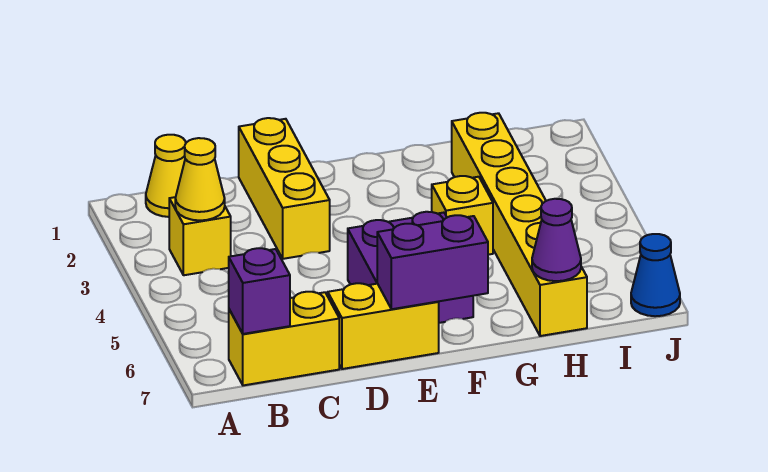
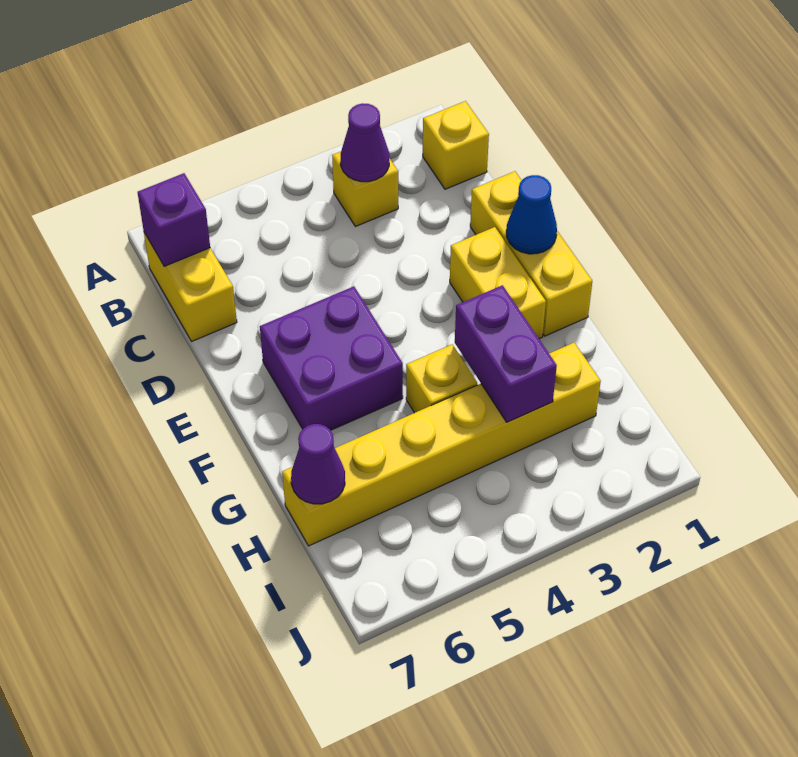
yellow 1x1 cone [146,135,186,217] -> yellow 1x1 brick [423,101,489,189]
yellow 1x1 cone [175,138,225,220] -> purple 1x1 cone [341,103,389,182]
yellow 1x3 brick [239,118,330,259] -> yellow 1x3 brick turned to [470,171,592,336]
yellow 1x2 brick [328,283,439,369] -> yellow 1x2 brick moved to [450,227,546,339]
purple 1x2 brick [377,215,488,309] -> purple 1x2 brick moved to [455,285,557,422]
blue 1x1 cone [631,234,680,316] -> blue 1x1 cone moved to [506,175,557,254]

